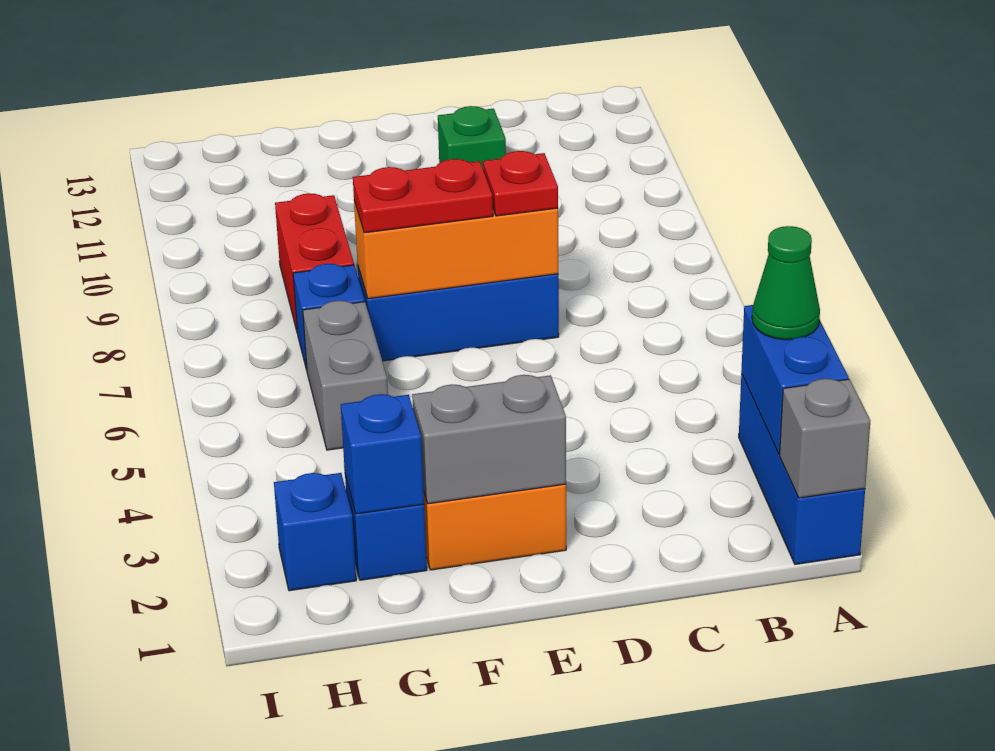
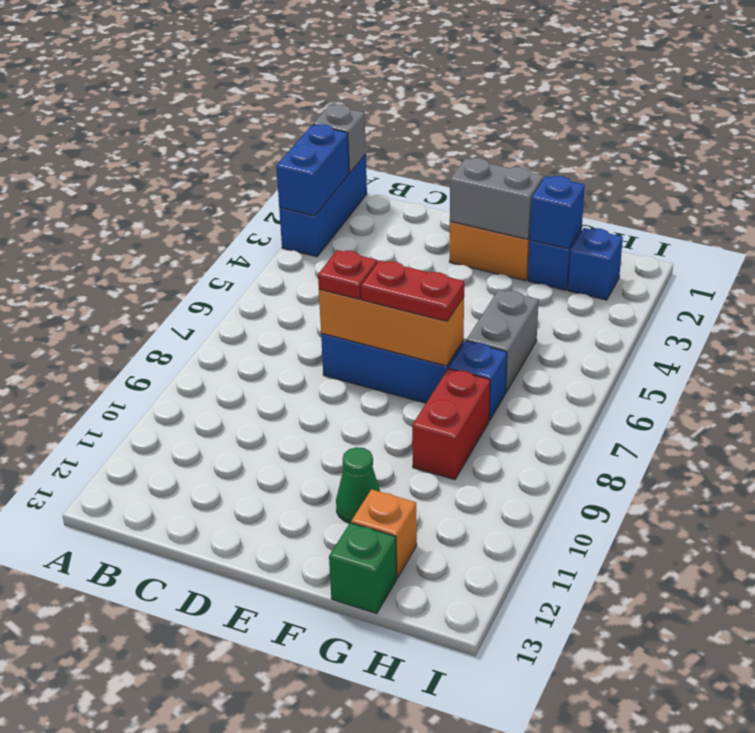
green 1x1 cone [752,226,820,340] -> green 1x1 cone moved to [336,447,380,523]
green 1x1 brick [438,106,506,168] -> green 1x1 brick moved to [329,523,397,613]
none -> orange 1x1 brick [351,489,417,578]

